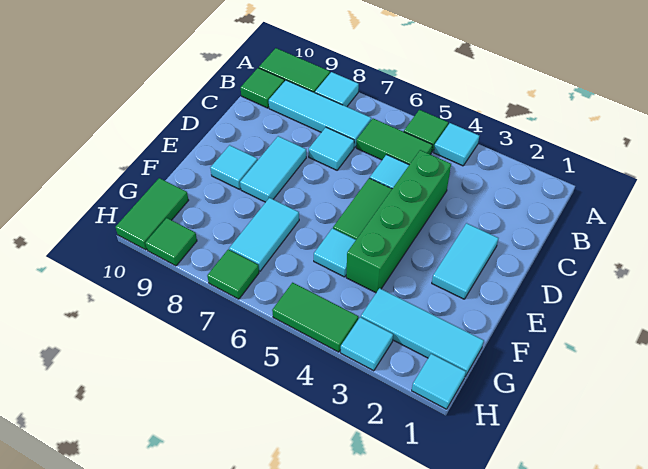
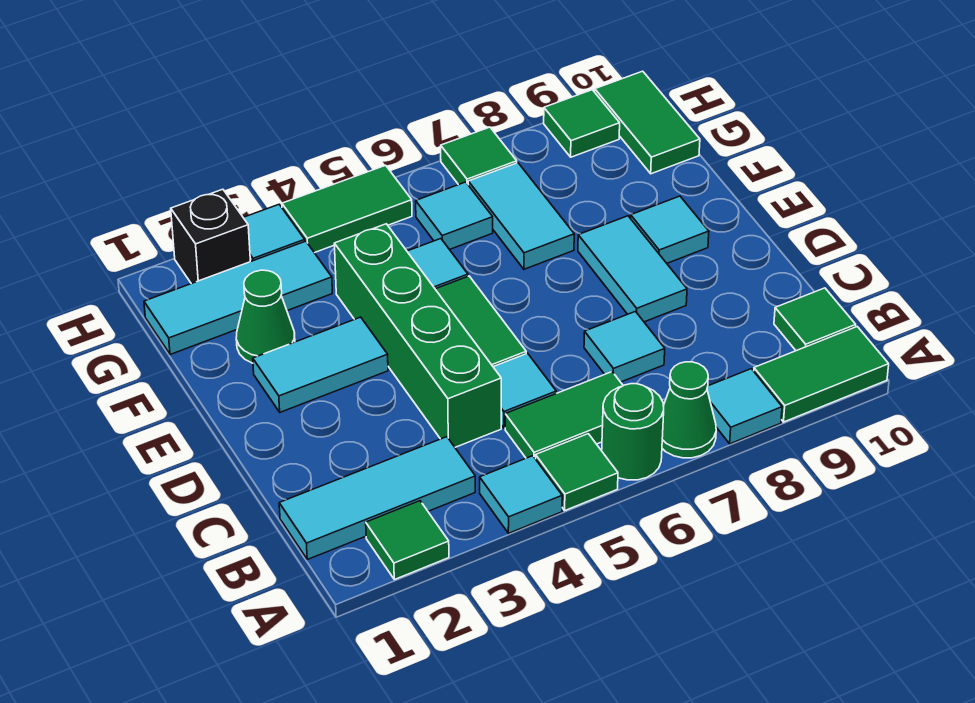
none -> green 1x1 tile [366,501,449,580]
none -> green 1x1 round brick [602,384,664,480]
none -> green 1x1 cone [662,362,716,458]
cyan 1x3 tile [269,80,371,147] -> cyan 1x3 tile moved to [279,437,475,559]
cyan 1x2 tile [432,223,498,299] -> cyan 1x2 tile turned to [253,317,388,412]
none -> green 1x1 cone [236,270,295,363]
cyan 1x1 tile [412,354,466,409] -> cyan 1x1 tile moved to [416,182,493,250]
none -> black 1x1 brick [171,189,250,284]

